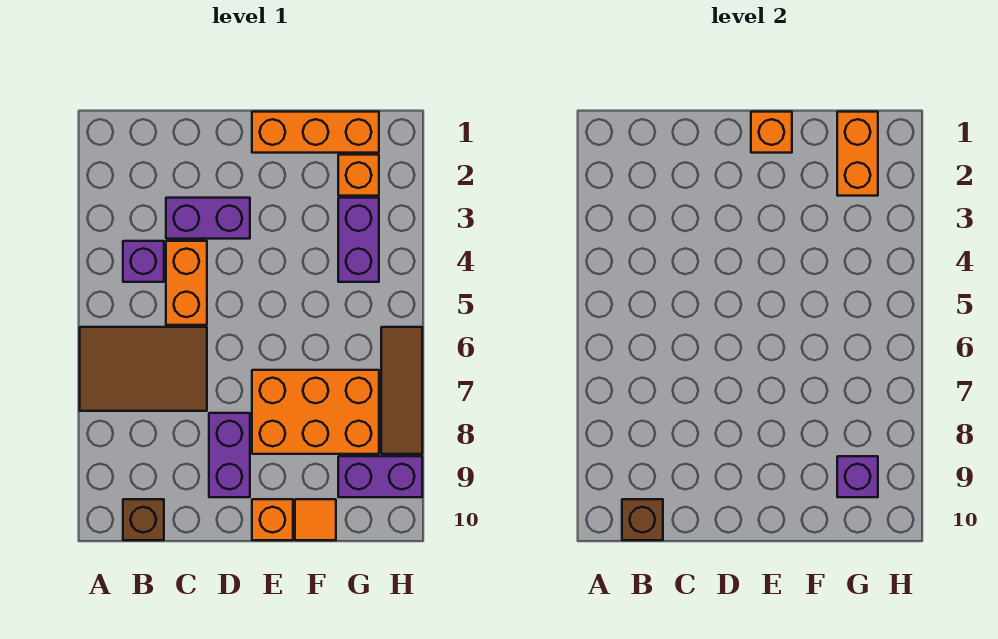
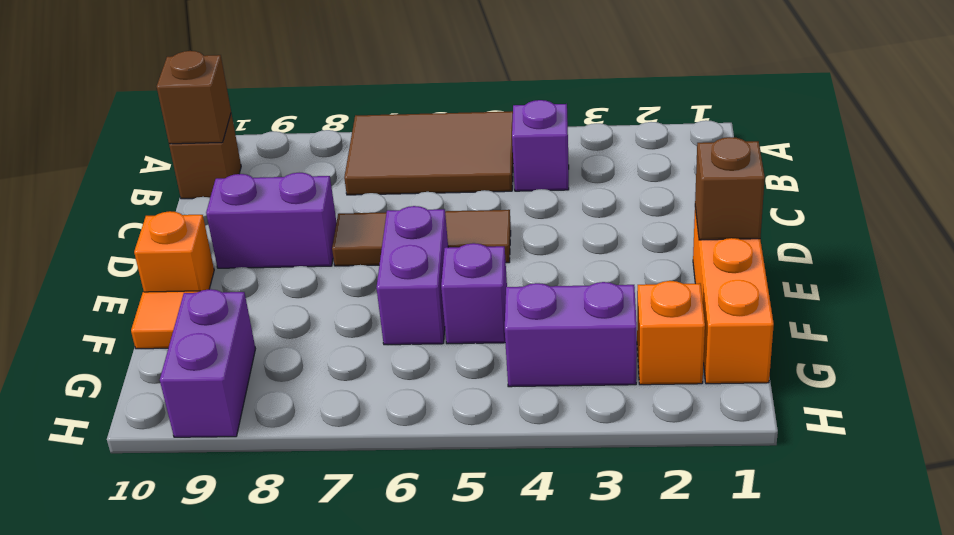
brown 2x3 tile [80,327,207,411] -> brown 2x3 tile turned to [344,111,513,195]
purple 1x2 brick [166,198,250,239] -> purple 1x2 brick moved to [376,206,448,345]
orange 1x2 brick [166,241,207,325] -> none
orange 1x1 brick [751,112,792,153] -> brown 1x1 brick [695,137,765,240]
orange 2x3 brick [252,370,379,454] -> none
orange 1x2 brick [837,112,878,196] -> none
purple 1x1 brick [837,456,878,497] -> purple 1x1 brick moved to [441,243,507,344]
brown 1x3 tile [381,327,422,454] -> brown 1x3 tile moved to [332,210,511,266]

